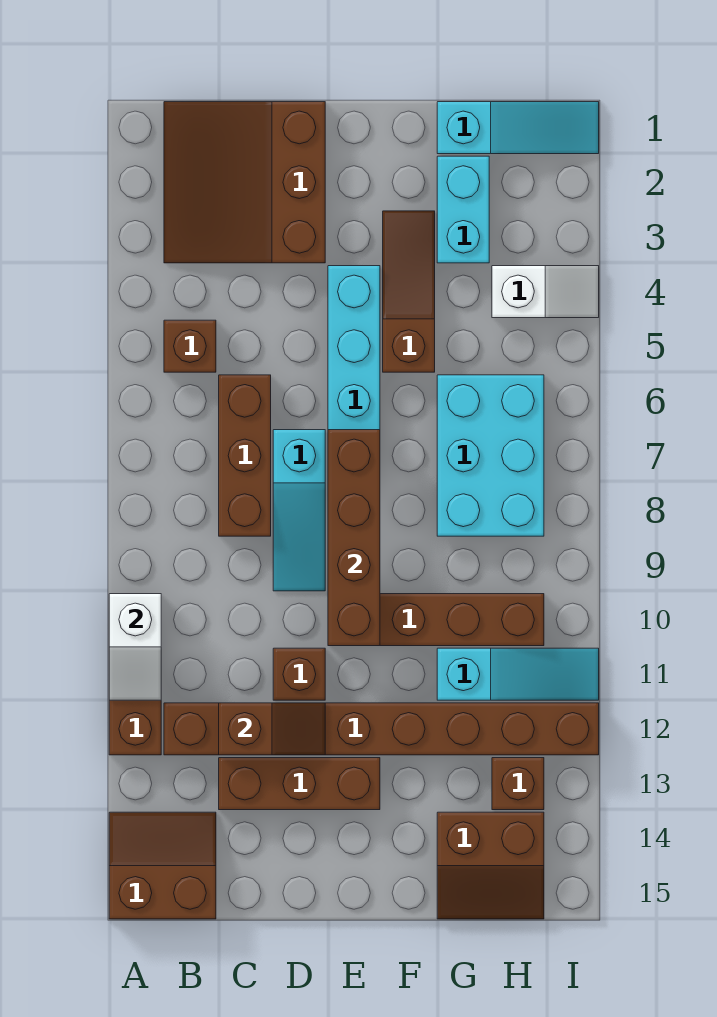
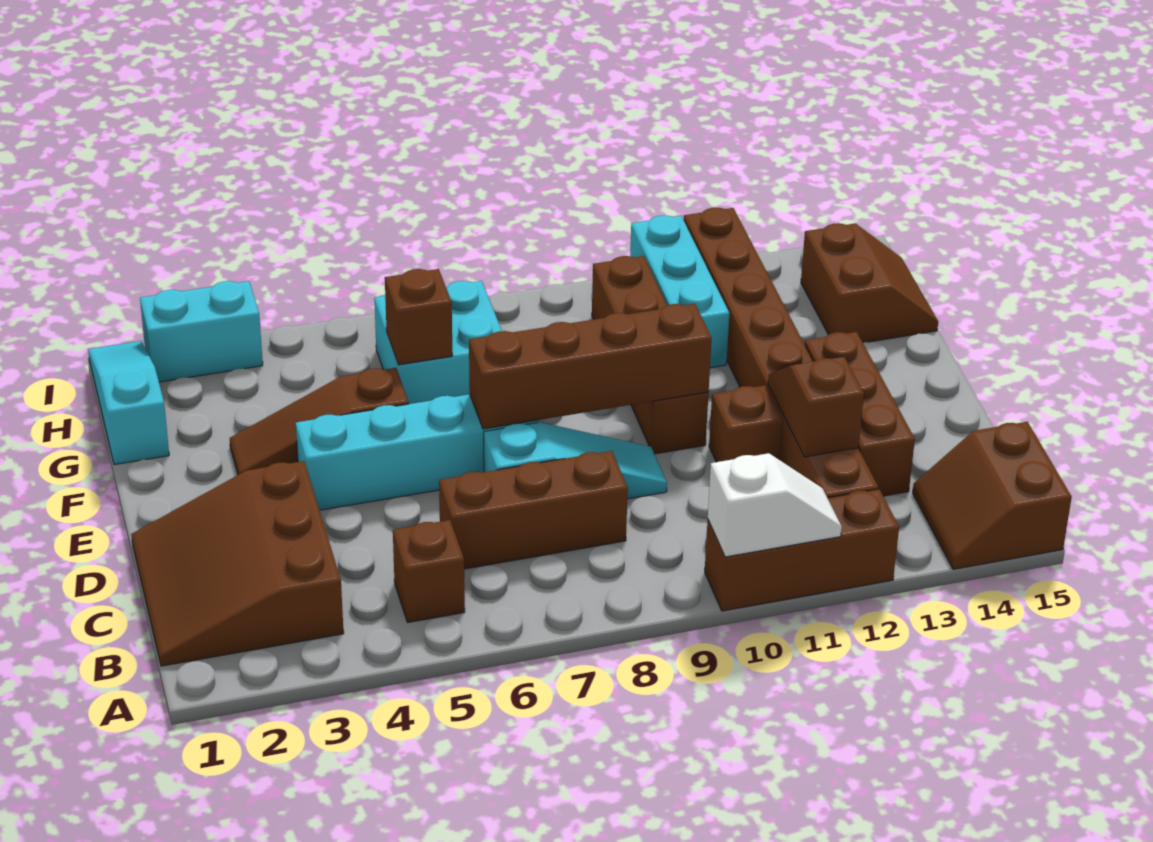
brown 3x3 slope [164,102,325,263] -> brown 3x3 slope turned to [131,461,344,666]
cyan 1x2 brick [437,156,489,263] -> cyan 1x2 brick moved to [140,281,263,382]
cyan 2x3 brick [437,375,544,536] -> cyan 2x2 brick [374,281,502,404]
cyan 1x3 slope [437,648,599,700] -> cyan 1x3 brick [630,215,729,368]
white 1x2 slope [492,266,599,318] -> none
brown 1x1 brick [492,758,544,810] -> brown 1x1 brick moved to [385,269,452,365]

